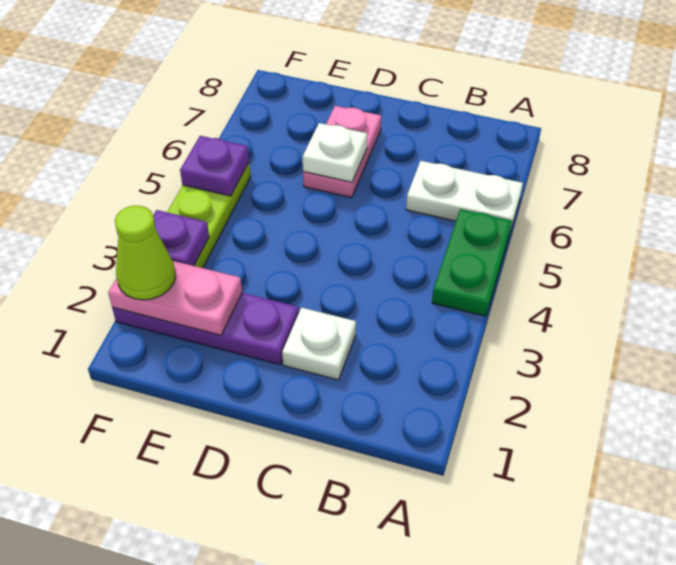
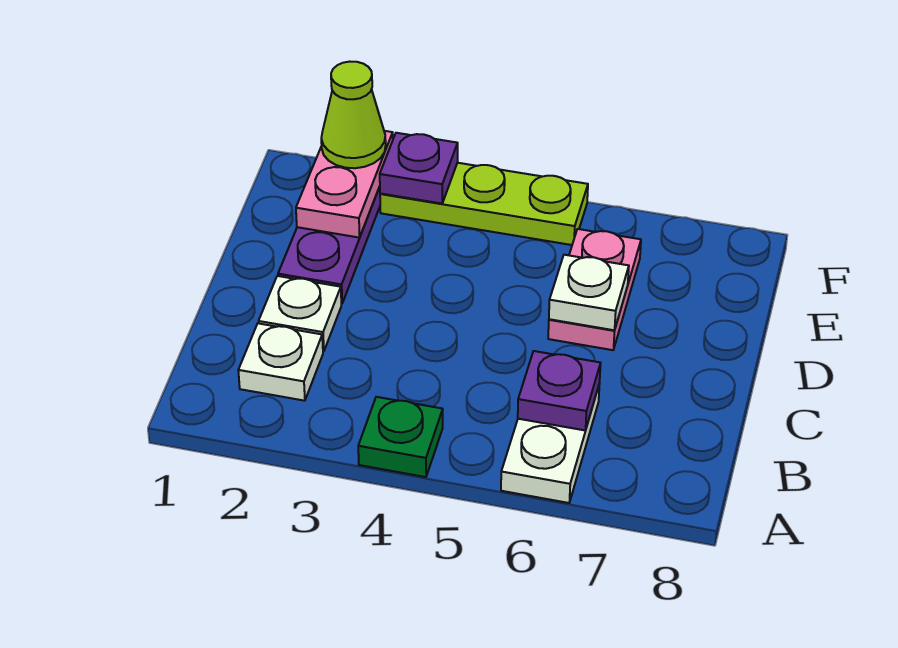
green 1x2 plate [432,209,512,316] -> green 1x1 plate [358,397,443,477]
none -> white 1x1 plate [238,323,323,401]
pink 1x2 plate [303,106,381,198] -> pink 1x2 plate turned to [548,229,641,350]
purple 1x1 plate [180,136,249,196] -> purple 1x1 plate moved to [518,351,601,431]

